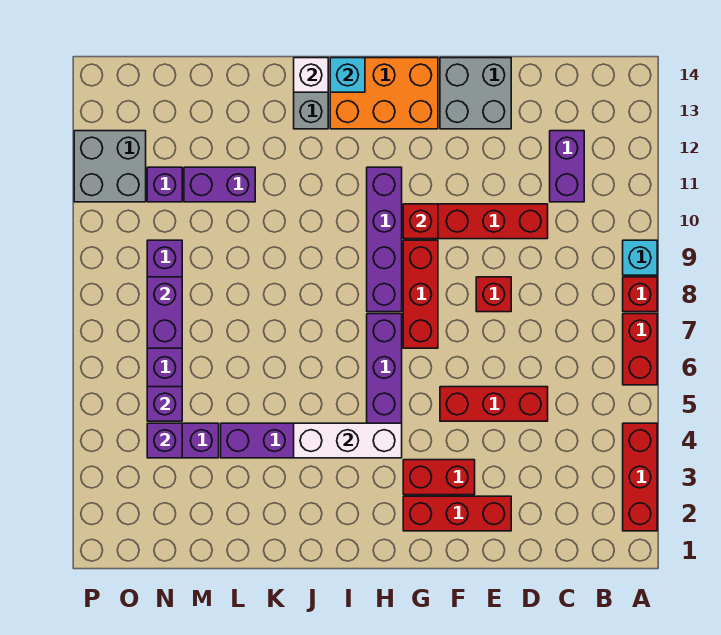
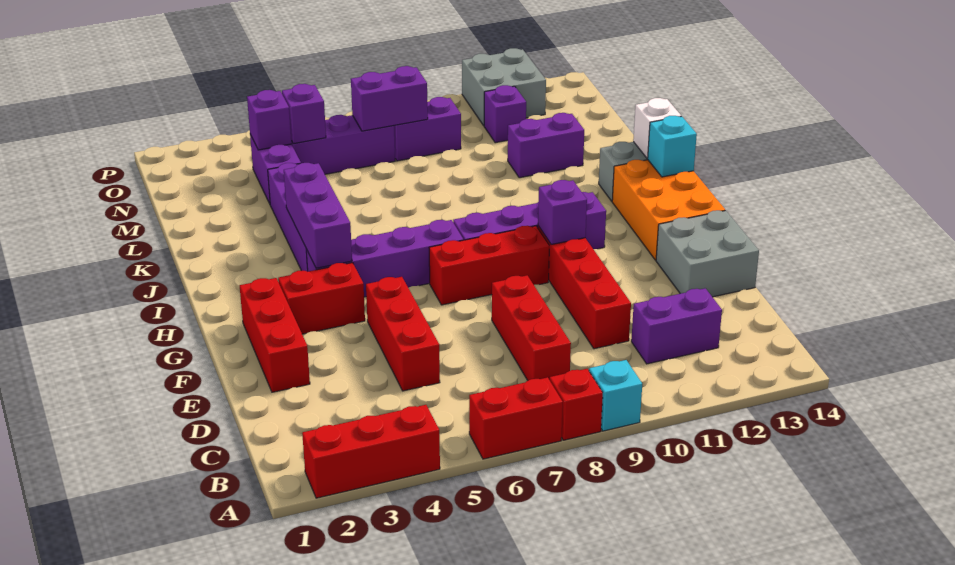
red 1x1 brick [476,277,511,312] -> red 1x3 brick [492,275,571,380]
red 1x2 brick [403,460,475,495] -> red 1x2 brick turned to [278,263,365,334]
red 1x1 brick [403,204,438,239] -> purple 1x1 brick [538,180,587,244]
white 1x3 brick [294,423,402,458] -> purple 1x3 brick [284,163,352,268]
purple 1x2 brick [184,167,255,202] -> purple 1x2 brick turned to [508,113,584,178]

